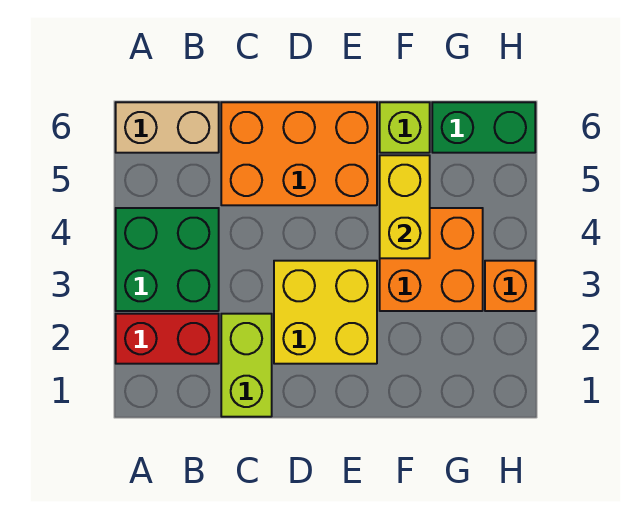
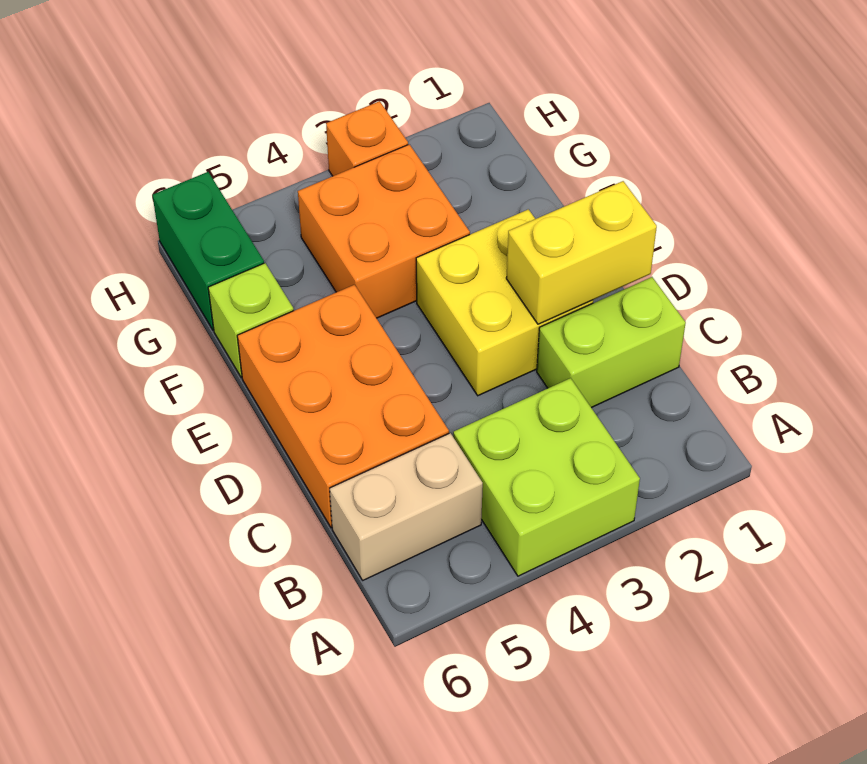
red 1x2 brick [116,314,219,364] -> none
green 2x2 brick [116,208,219,311] -> lime 2x2 brick [453,378,640,576]
tan 1x2 brick [116,102,219,153] -> tan 1x2 brick turned to [330,433,483,580]
yellow 1x2 brick [380,155,430,258] -> yellow 1x2 brick moved to [506,181,657,324]

